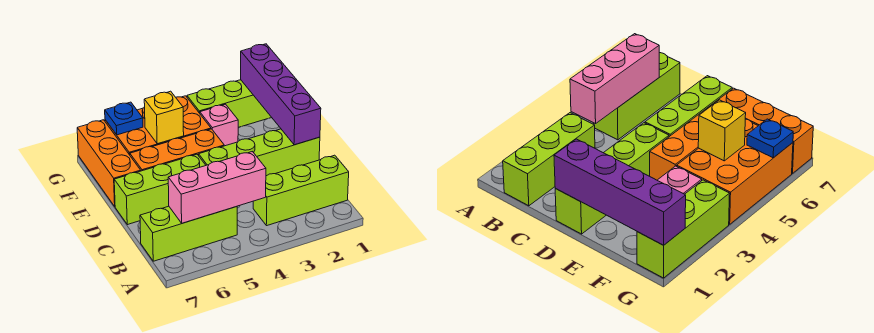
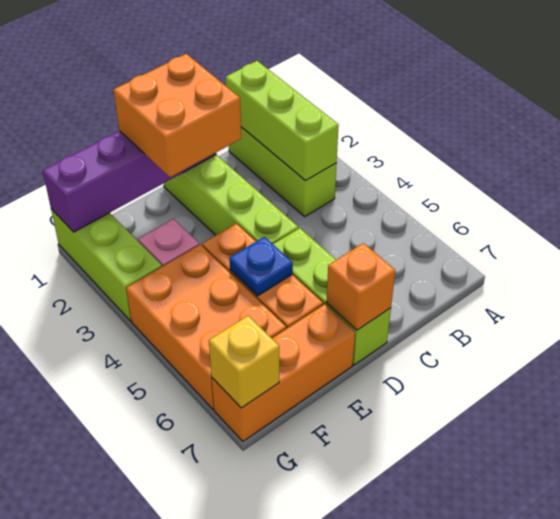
pink 1x3 brick [168,152,266,223] -> none
lime 1x3 brick [140,206,237,261] -> lime 1x3 brick moved to [226,61,339,181]
none -> orange 2x2 brick [114,54,241,177]
none -> orange 1x1 brick [326,243,395,330]
yellow 1x1 brick [144,91,184,144] -> yellow 1x1 brick moved to [209,316,279,408]
blue 1x1 plate [105,102,143,135] -> blue 1x1 plate moved to [229,237,293,296]

